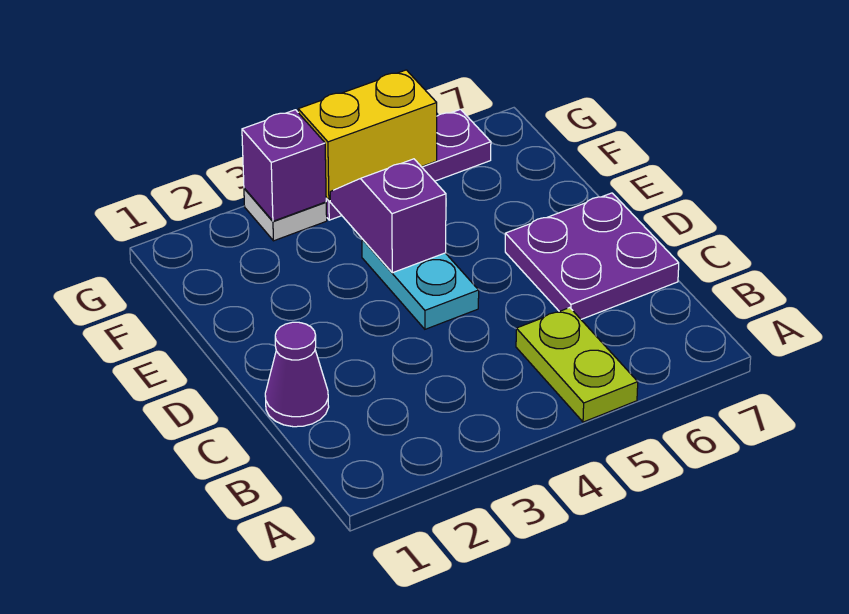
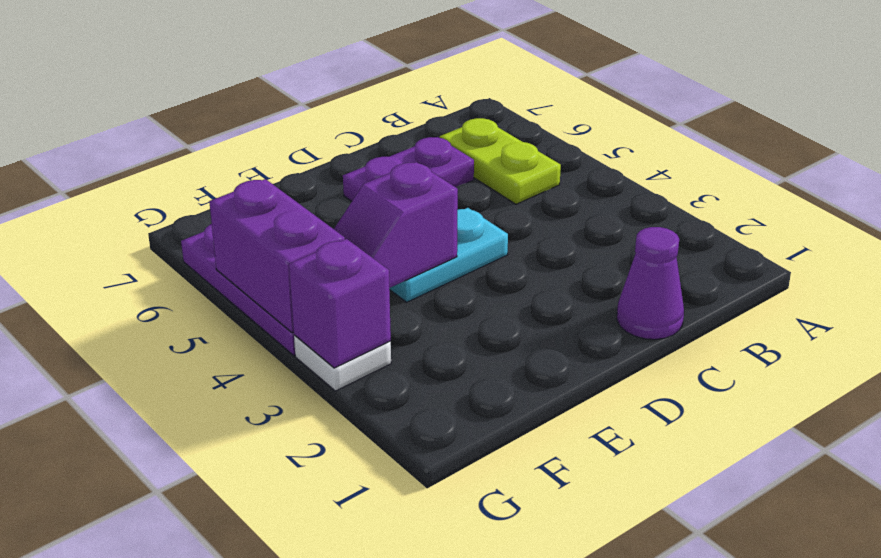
lime 1x2 plate [516,308,638,422] -> lime 1x2 plate turned to [440,118,561,204]
purple 2x2 plate [505,193,679,319] -> purple 1x2 plate [343,137,474,201]
yellow 1x2 brick [298,70,437,201] -> purple 1x2 brick [209,179,345,333]

